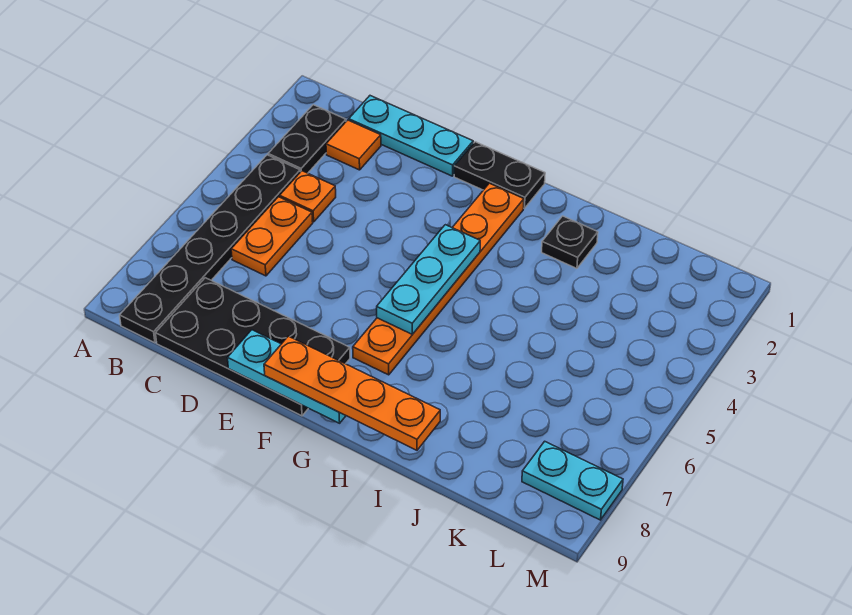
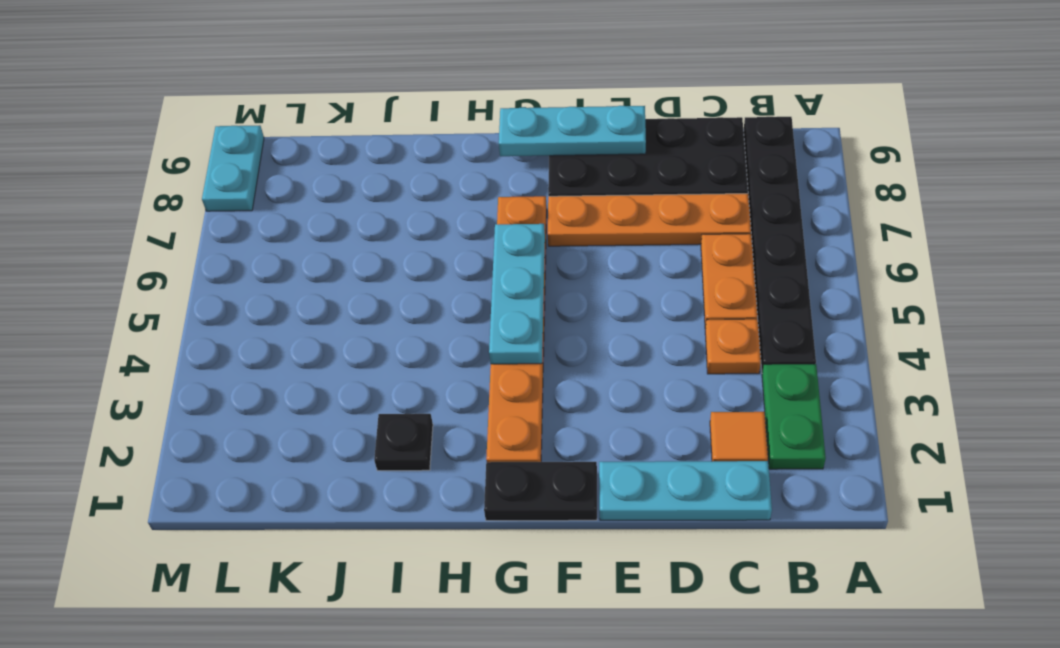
black 1x2 plate [268,105,346,173] -> green 1x2 plate [762,364,826,469]
orange 1x4 plate [264,336,440,450] -> orange 1x4 plate moved to [548,194,751,246]
cyan 1x2 plate [522,441,623,520] -> cyan 1x2 plate turned to [202,125,264,211]

